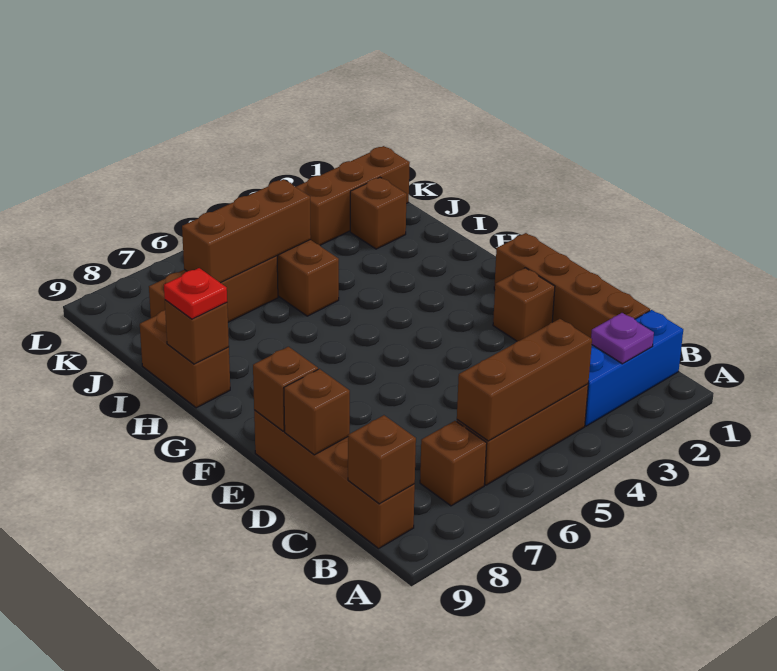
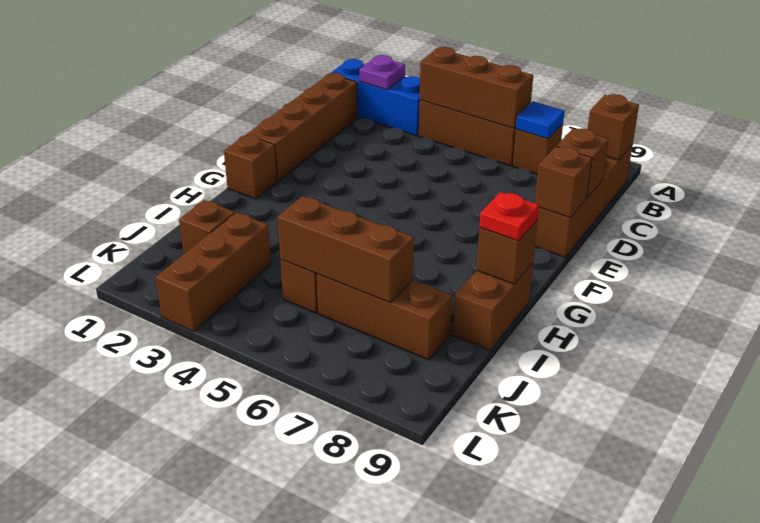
none -> blue 1x1 tile [516,101,565,139]
brown 1x1 brick [493,268,555,341] -> brown 1x1 brick moved to [224,135,277,199]
brown 1x3 brick [296,146,410,245] -> brown 1x3 brick turned to [156,213,271,331]

